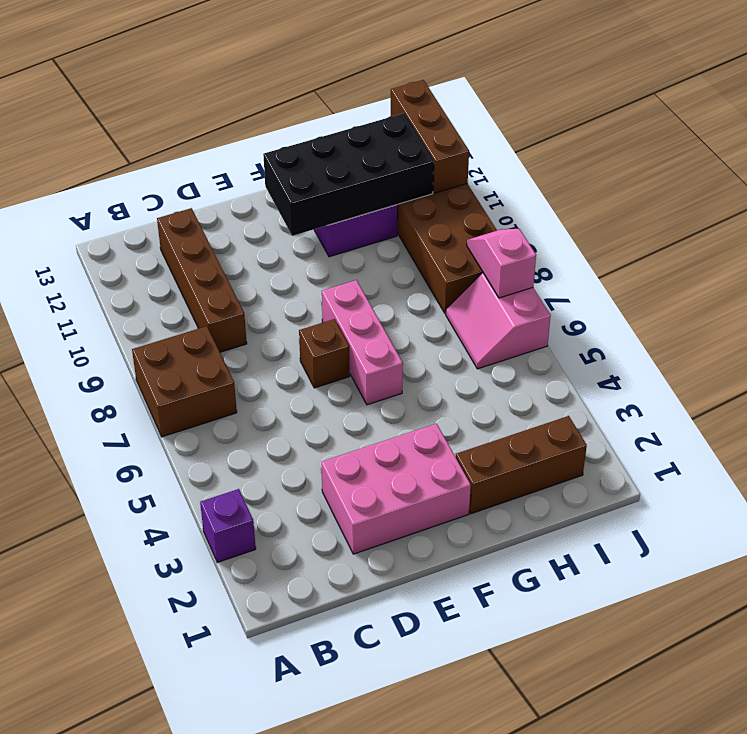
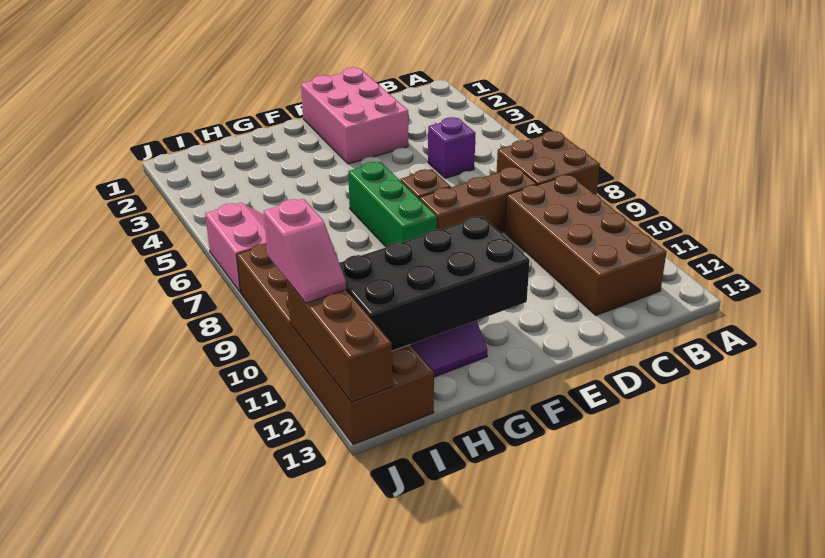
purple 1x1 brick [200,489,256,562] -> purple 1x1 brick moved to [428,117,476,178]
brown 1x4 brick [157,208,247,352] -> brown 2x4 brick [505,175,666,315]
pink 2x3 brick [321,424,471,554] -> pink 2x3 brick turned to [301,67,408,164]
pink 1x3 brick [322,280,403,405] -> green 1x3 brick [348,162,437,247]
brown 1x3 brick [456,416,587,514] -> brown 1x3 brick moved to [419,167,537,233]
pink 1x2 slope [467,229,536,298] -> pink 1x2 slope moved to [264,199,346,303]

